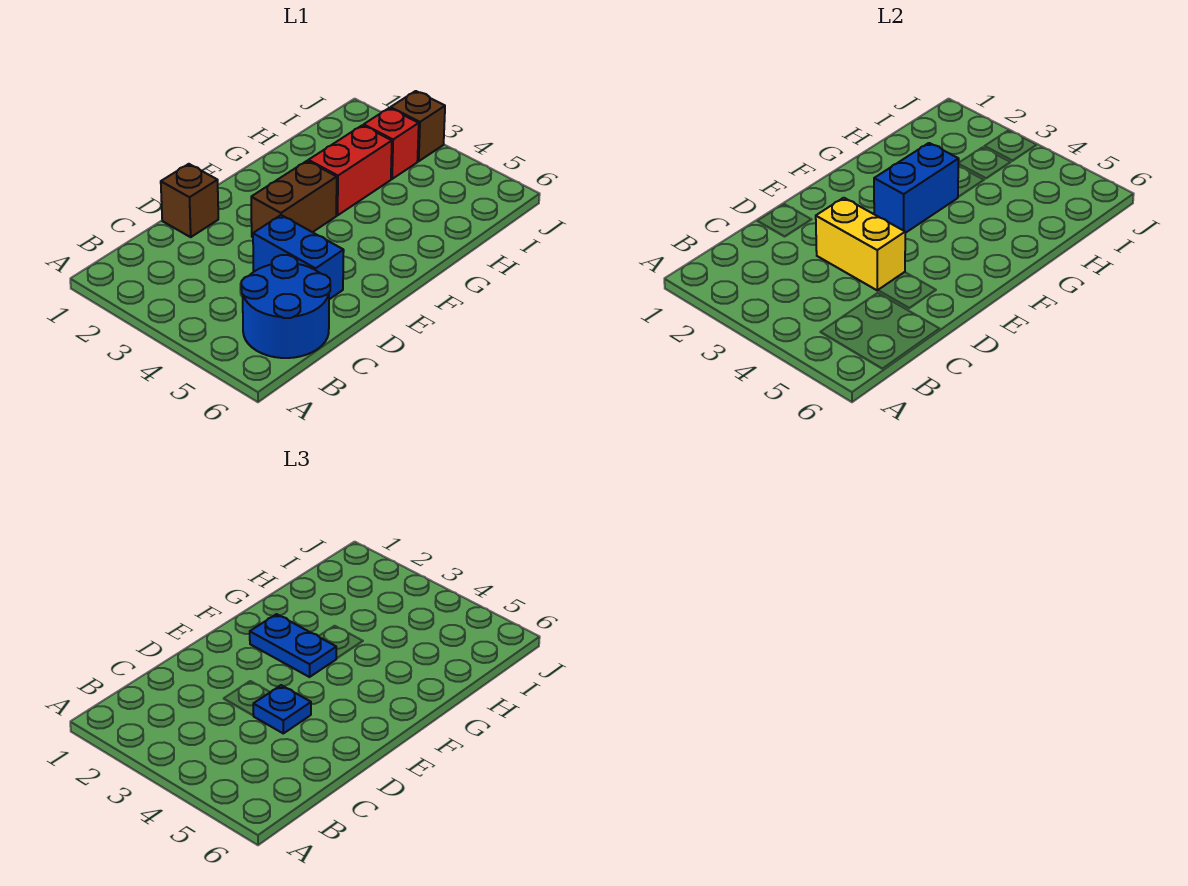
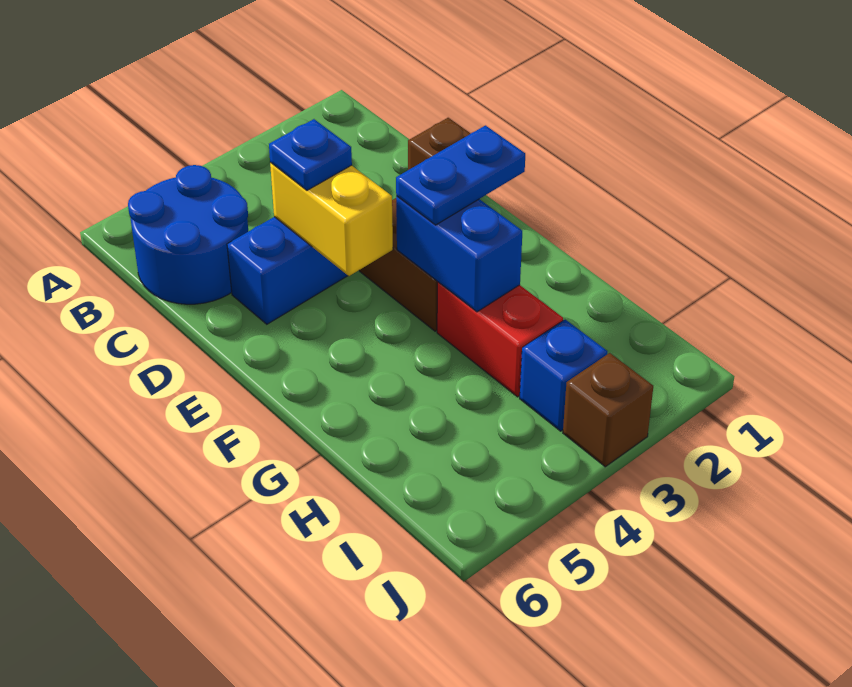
yellow 1x2 brick [816,198,905,290] -> yellow 1x2 brick turned to [270,163,393,276]
red 1x1 brick [364,108,419,179] -> blue 1x1 brick [520,319,608,431]

